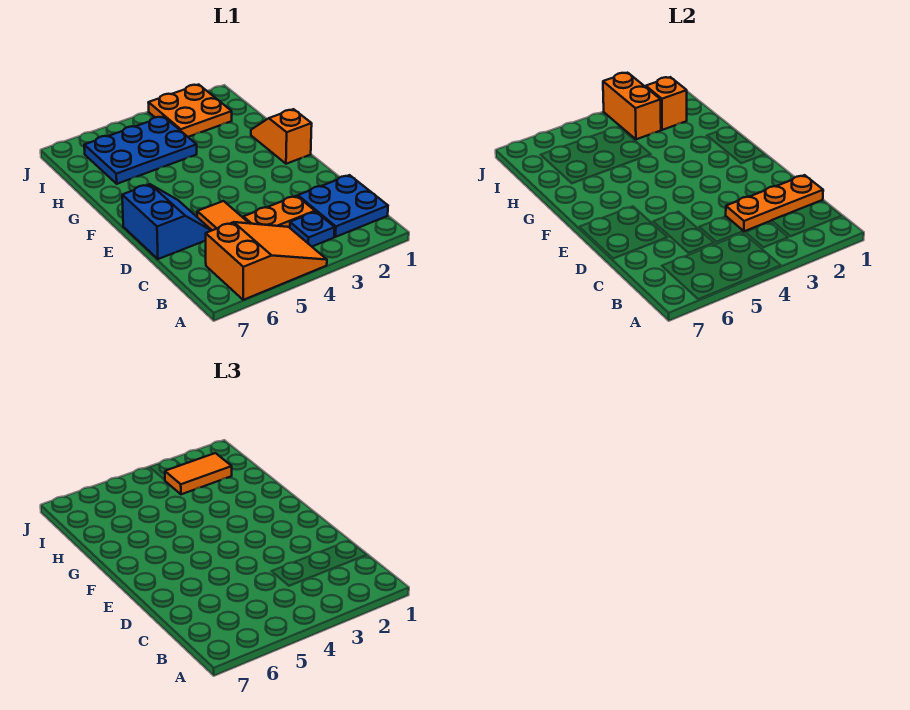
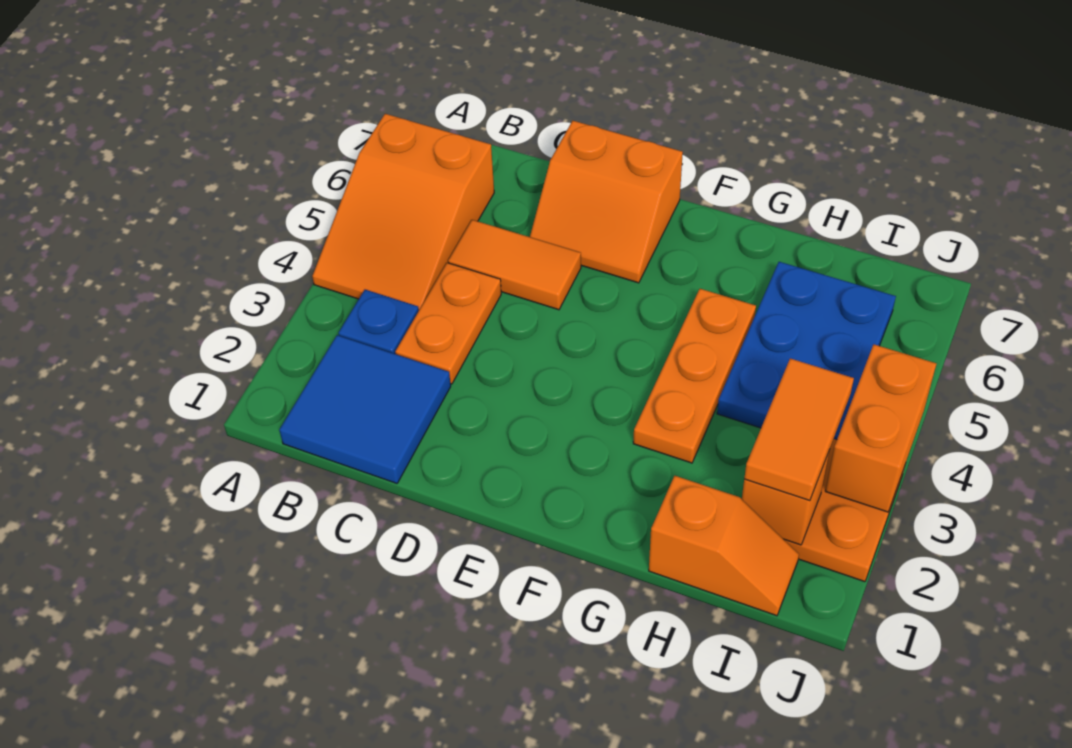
blue 2x2 plate [298,175,388,237] -> blue 2x2 tile [279,335,451,483]
orange 1x3 plate [726,175,823,231] -> orange 1x3 plate moved to [633,289,756,463]
blue 2x2 slope [122,184,212,259] -> orange 2x2 slope [530,121,683,283]
orange 1x2 slope [251,109,312,164] -> orange 1x2 slope moved to [649,476,799,616]
orange 1x2 brick [603,73,661,139] -> orange 1x2 brick turned to [825,344,936,512]

